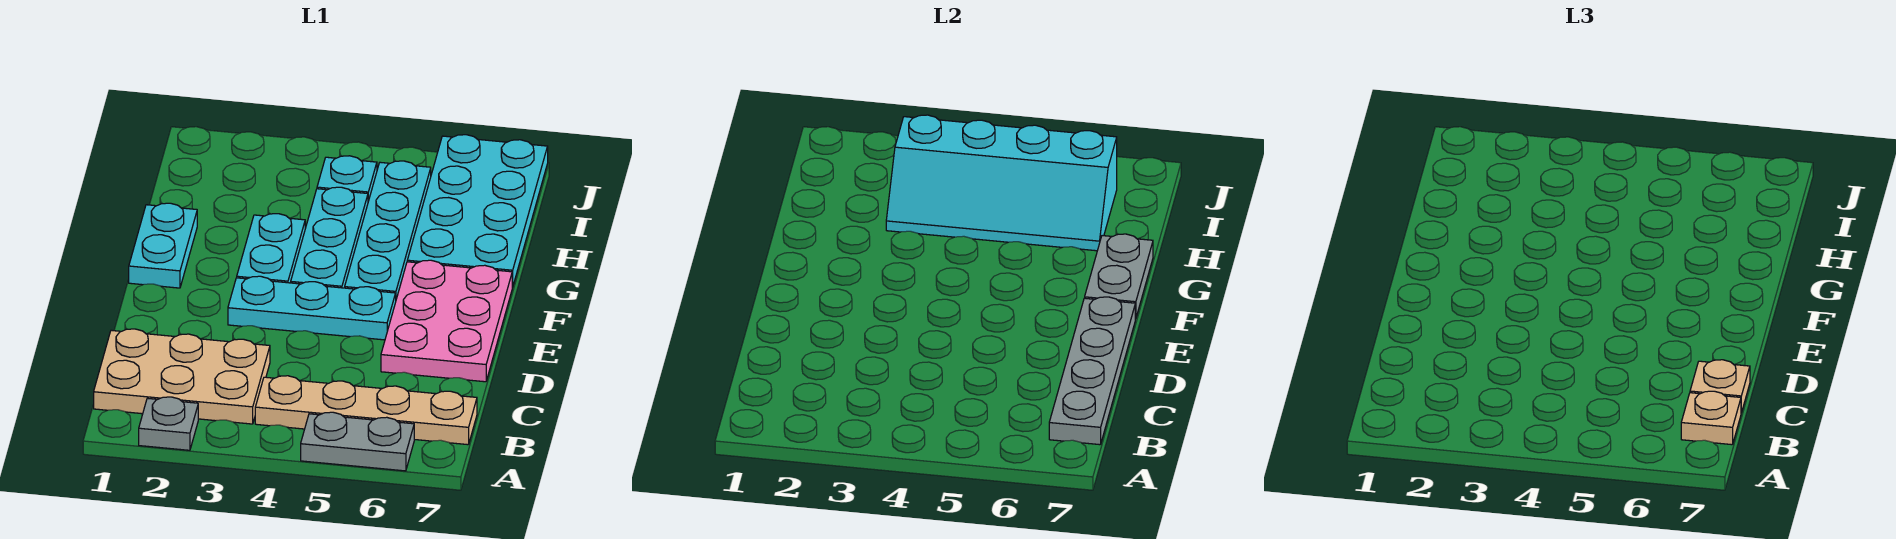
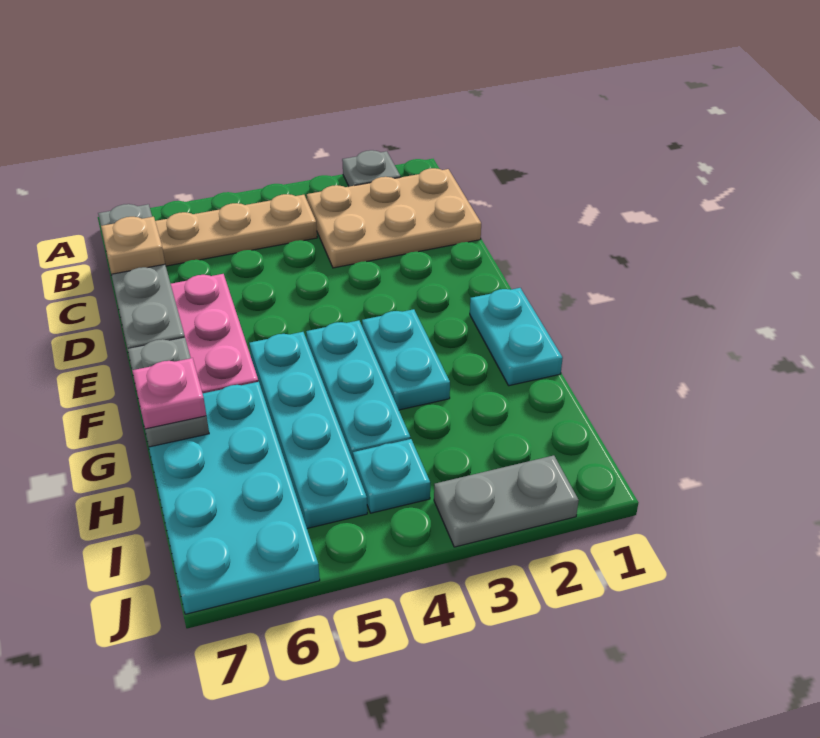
grey 1x2 plate [301,412,414,471] -> grey 1x2 plate moved to [434,455,579,547]
tan 1x1 plate [1681,391,1741,445] -> none
cyan 1x3 plate [228,276,396,340] -> none
none -> pink 1x1 plate [132,358,206,429]
cyan 2x4 slope [886,115,1117,251] -> none

